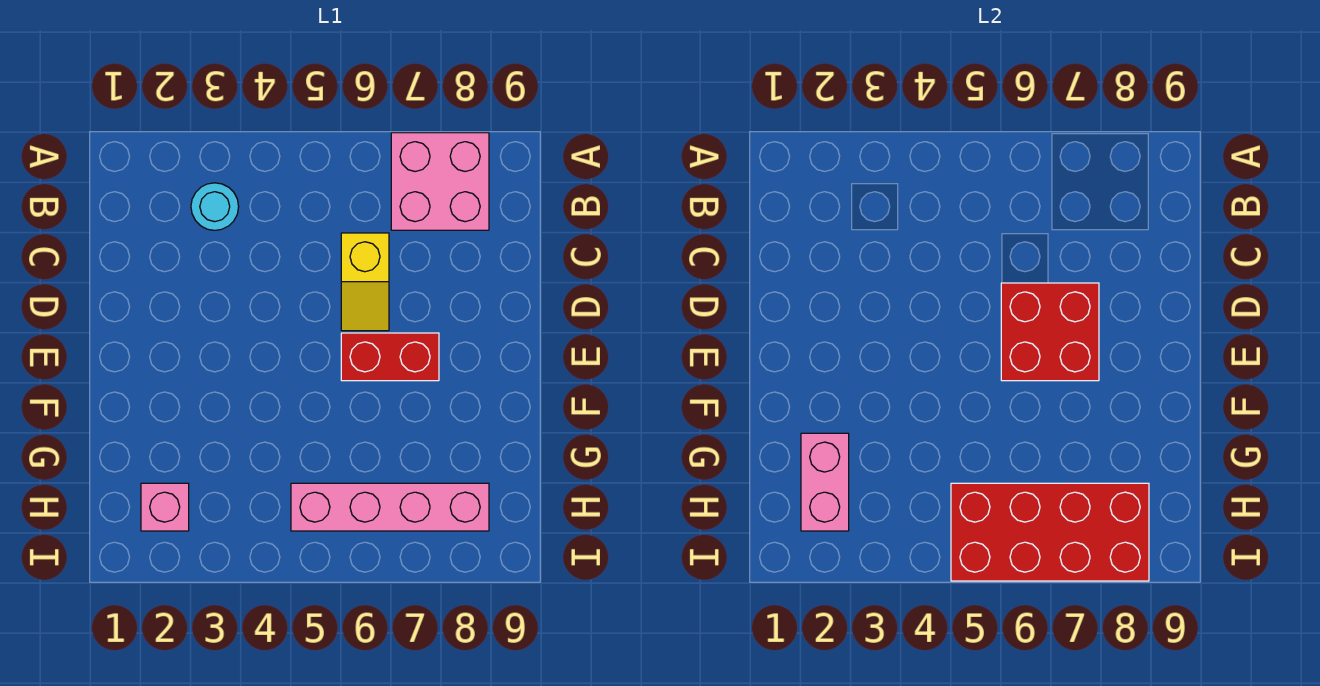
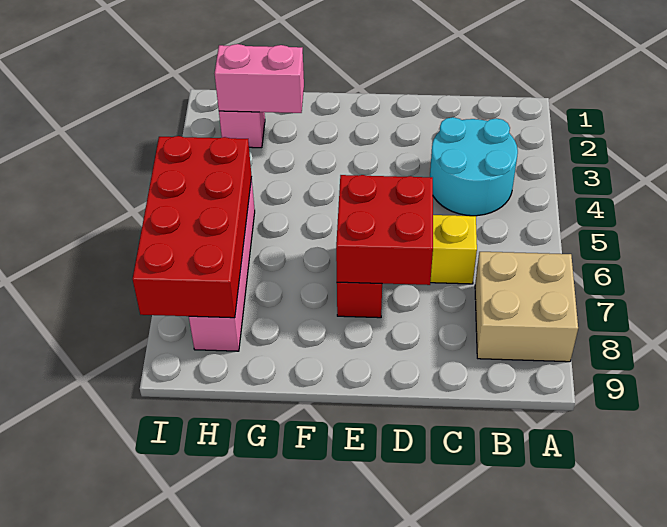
pink 2x2 brick [391,133,489,230] -> tan 2x2 brick [475,252,578,362]
cyan 1x1 round brick [191,183,239,230] -> cyan 2x2 round brick [430,117,518,216]

